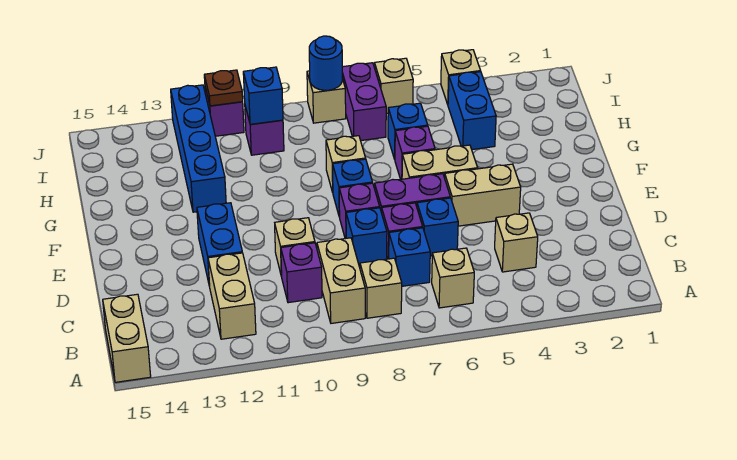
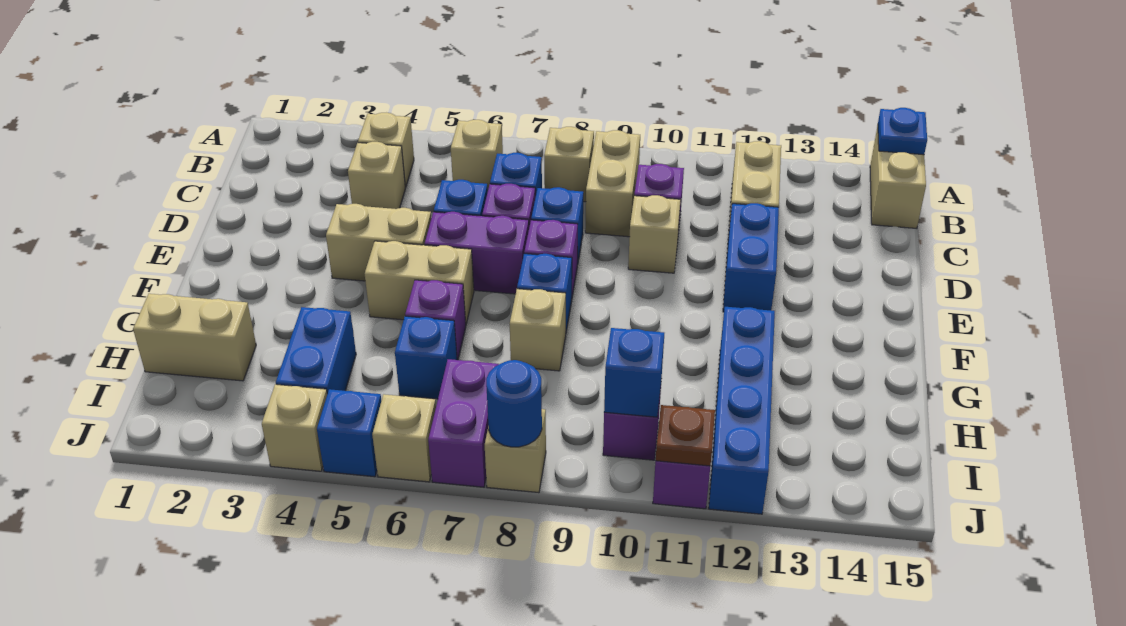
none -> blue 1x1 plate [878,108,927,155]
none -> tan 1x1 brick [358,113,414,187]
none -> tan 1x2 brick [133,294,256,381]
none -> blue 1x1 brick [317,389,381,477]

